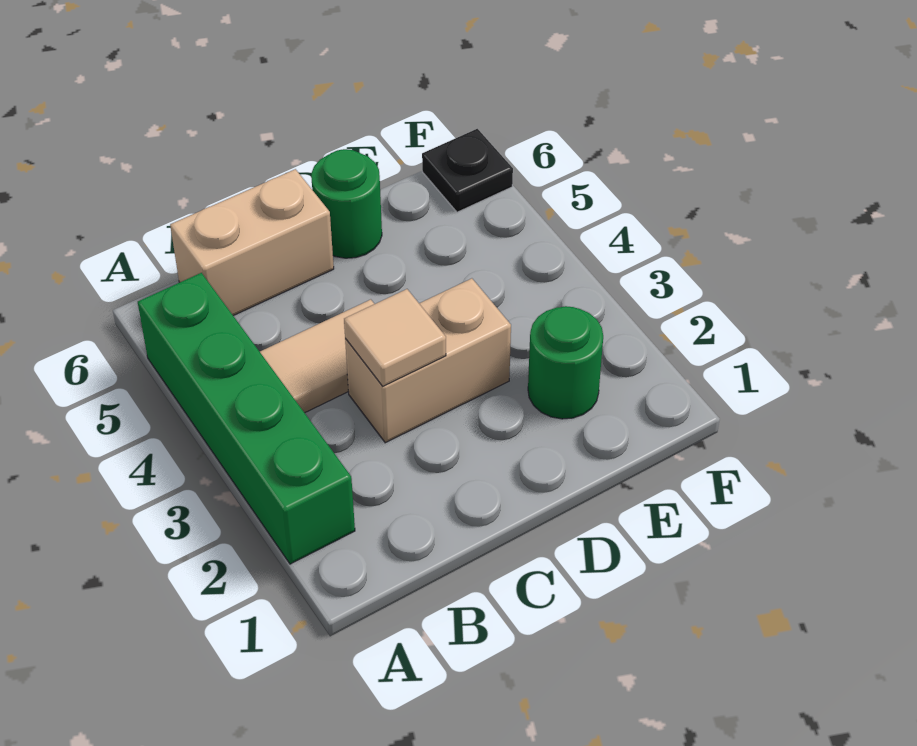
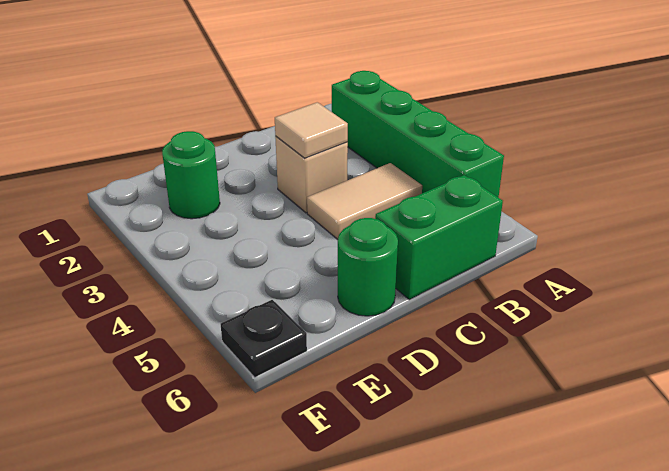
tan 1x2 brick [170,169,334,316] -> green 1x2 brick [375,175,503,299]
tan 1x2 brick [345,278,511,443] -> tan 1x1 brick [275,137,348,213]

